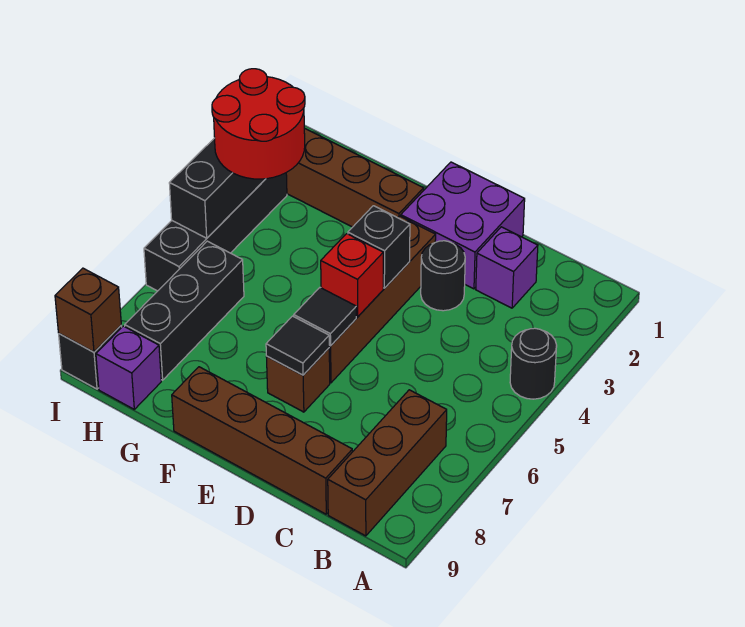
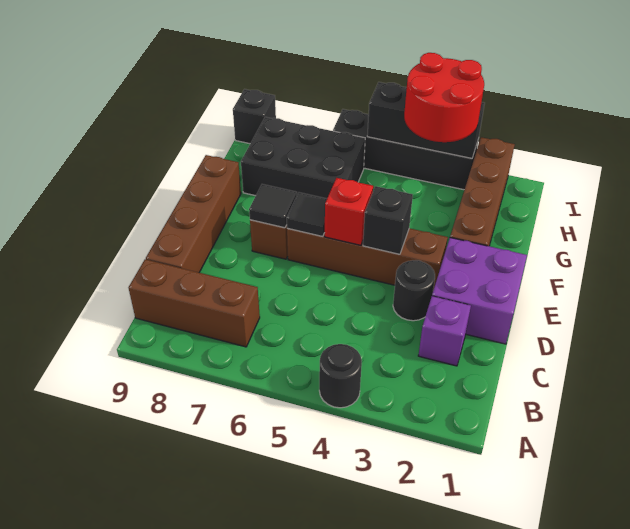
black 1x3 brick [125,241,244,380] -> black 2x3 brick [241,117,365,198]
purple 1x1 brick [96,326,161,409] -> none
brown 1x1 brick [55,268,121,352] -> none

